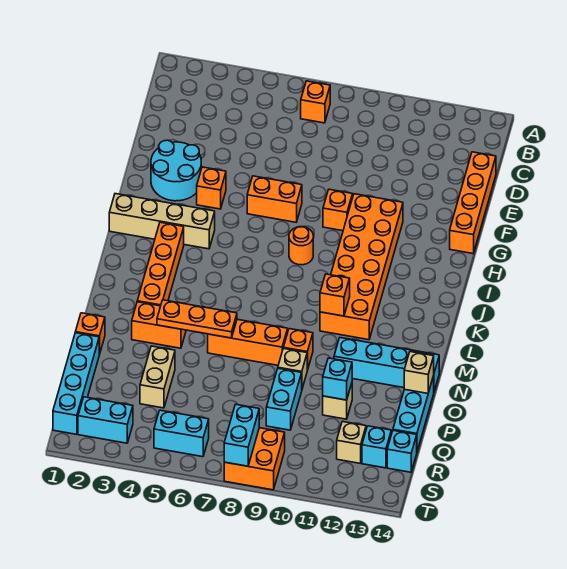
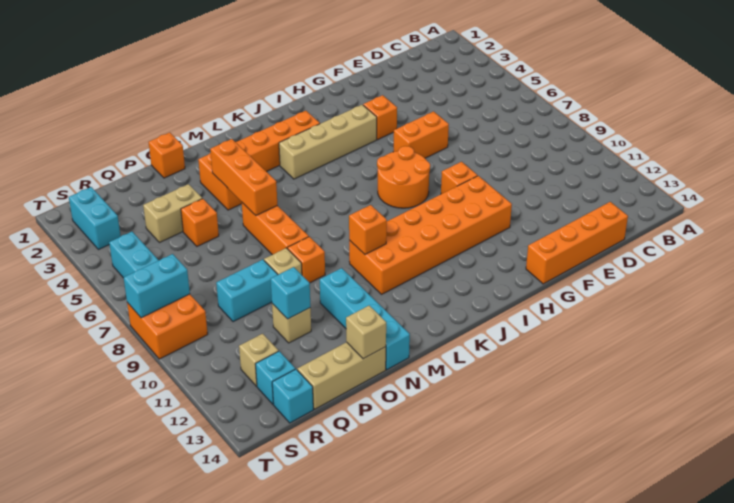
orange 1x1 brick [301,81,330,123] -> orange 1x1 brick moved to [181,199,219,246]
cyan 2x2 round brick [151,140,201,201] -> none
orange 1x2 brick [247,176,302,222] -> orange 1x2 brick turned to [393,111,449,158]
tan 1x4 brick [109,194,215,249] -> tan 1x4 brick turned to [279,105,377,179]
orange 1x1 round brick [289,227,313,265] -> orange 2x2 round brick [377,146,430,208]
orange 1x3 plate [157,300,237,338] -> orange 1x3 brick [210,139,277,215]
cyan 1x3 brick [393,376,434,451] -> tan 1x3 brick [297,342,386,409]
cyan 1x4 brick [53,333,99,434] -> none

